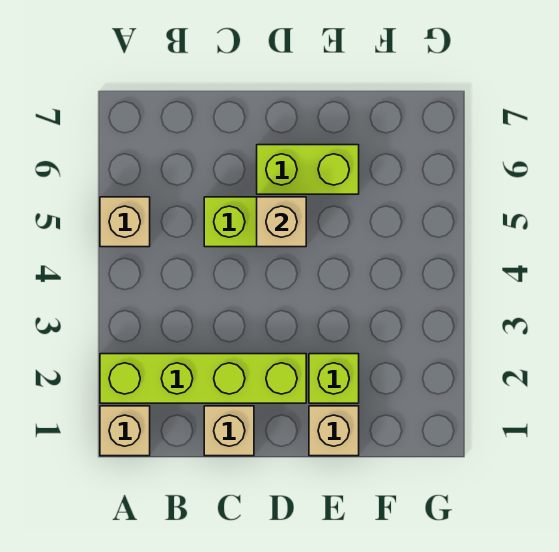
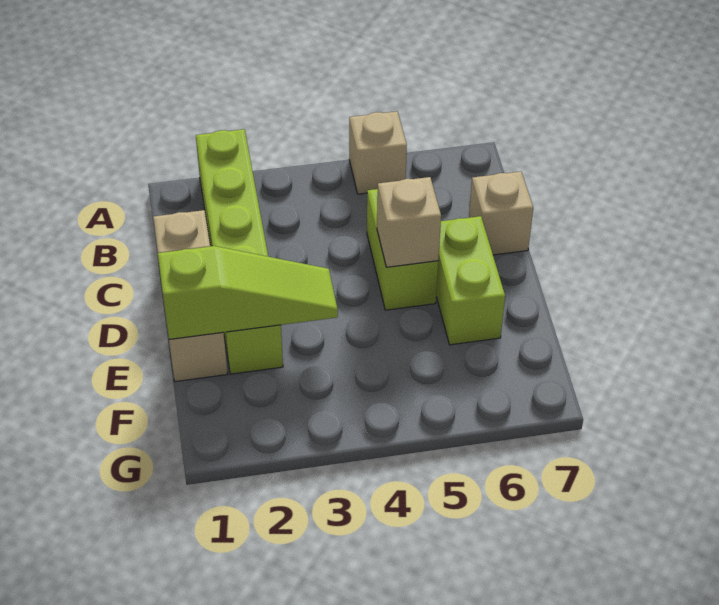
tan 1x1 brick [100,406,150,456] -> tan 1x1 brick moved to [469,172,533,255]
none -> lime 1x3 slope [158,246,338,339]

